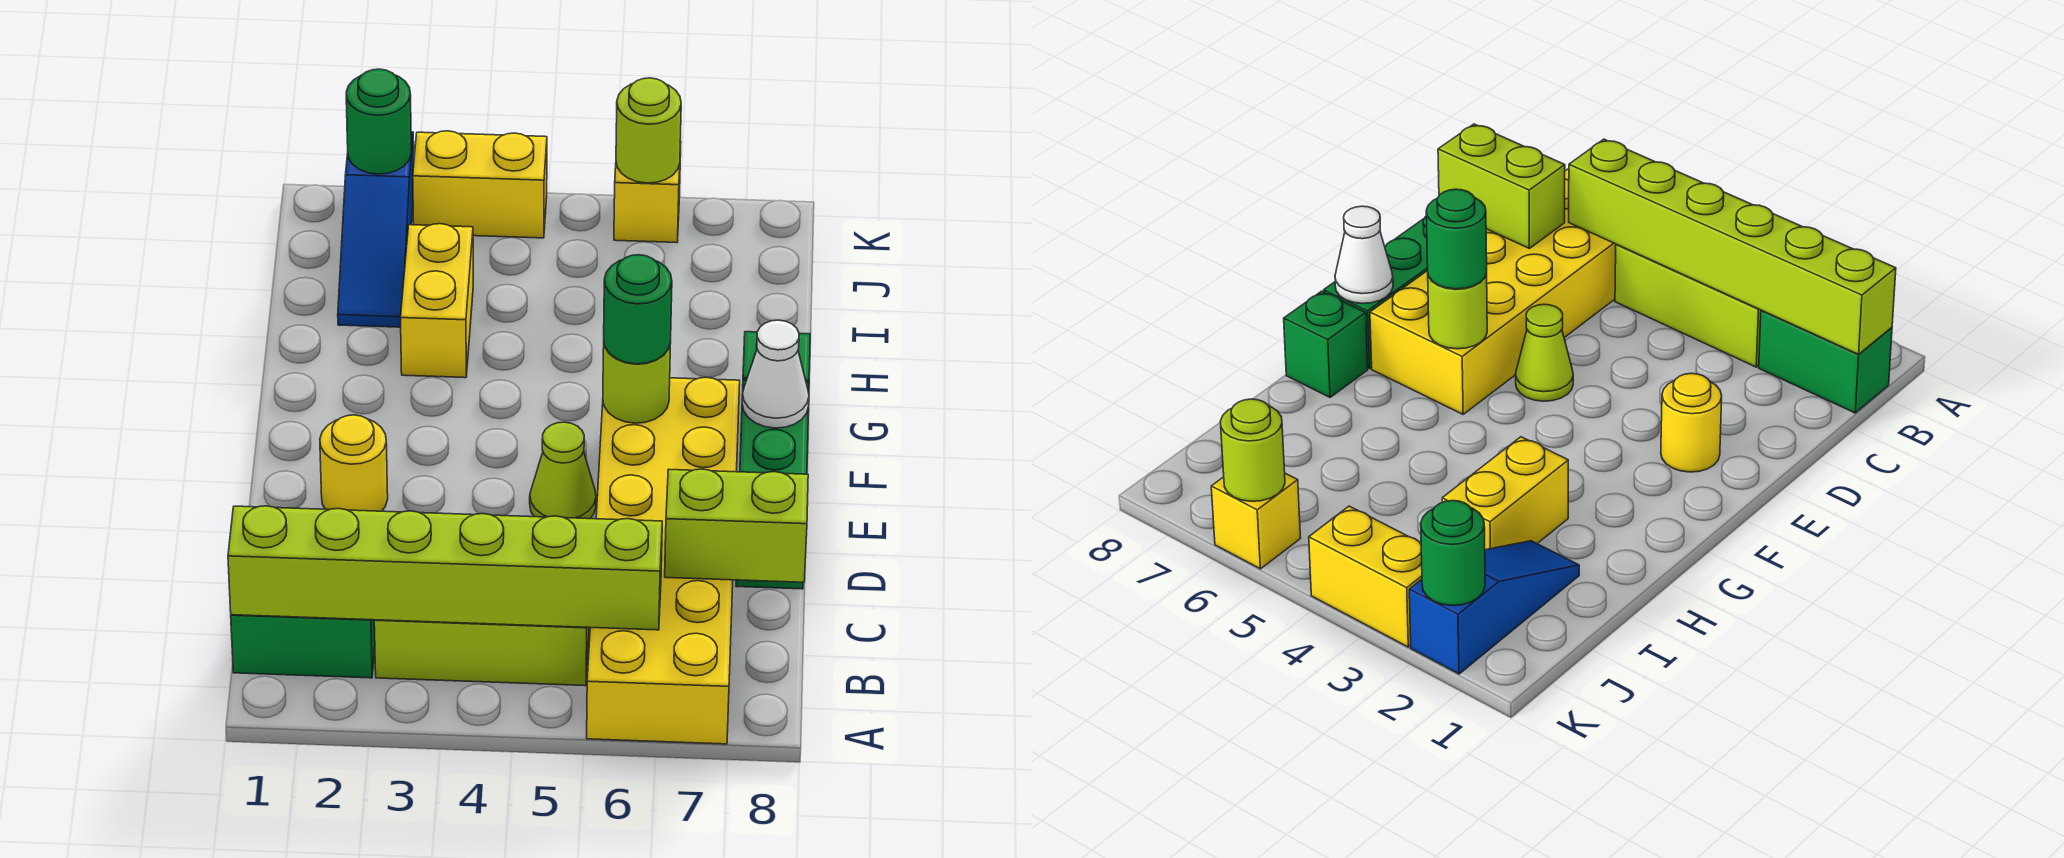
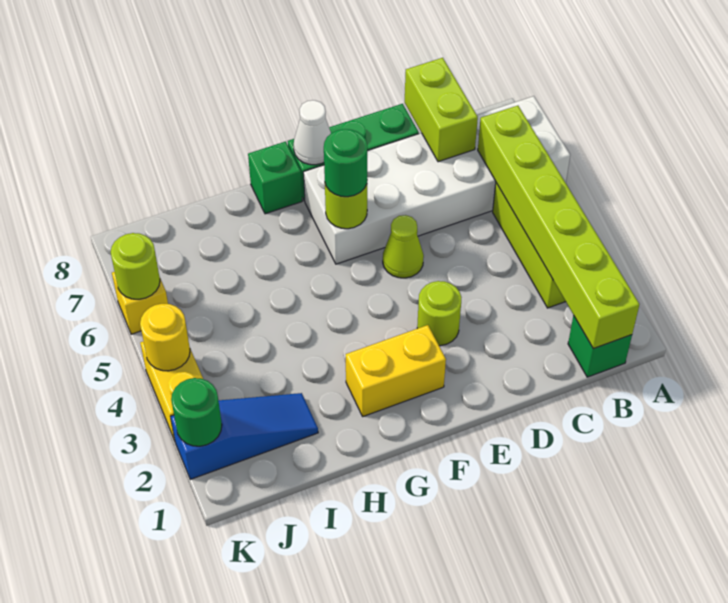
yellow 2x6 brick [587,377,740,744] -> white 2x6 brick [303,96,570,264]
green 1x2 brick [231,615,375,678] -> green 1x1 brick [568,315,632,377]
yellow 1x1 round brick [320,415,388,511] -> yellow 1x1 round brick moved to [140,304,190,371]
none -> lime 1x1 round brick [417,281,461,346]
yellow 1x2 brick [401,224,473,378] -> yellow 1x2 brick moved to [346,325,446,416]

